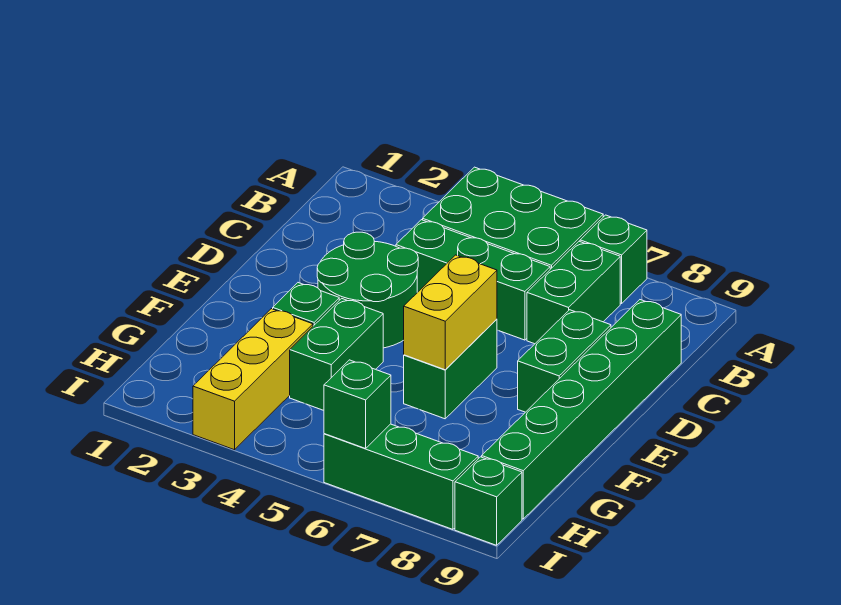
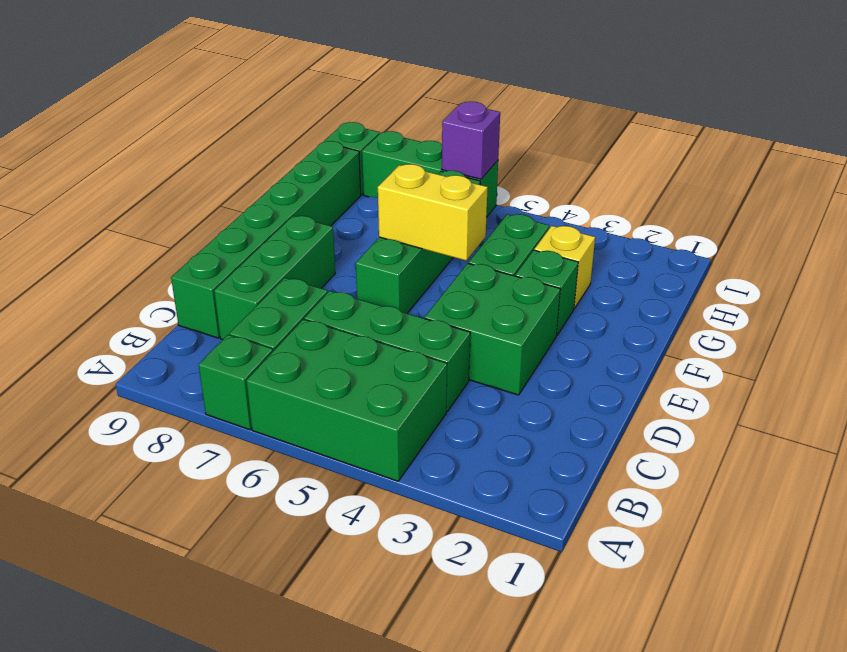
green 2x2 round brick [317,232,418,348] -> green 2x2 brick [425,263,560,395]
green 1x2 brick [518,310,611,412] -> green 1x3 brick [214,216,335,340]
green 1x2 brick [404,319,497,419] -> green 1x4 brick [356,171,480,313]
yellow 1x2 brick [404,255,497,370] -> yellow 1x2 brick turned to [378,164,488,261]
yellow 1x3 brick [193,309,313,450] -> yellow 1x1 brick [534,226,595,308]
green 1x1 brick [324,360,391,448] -> purple 1x1 brick [442,102,500,179]

